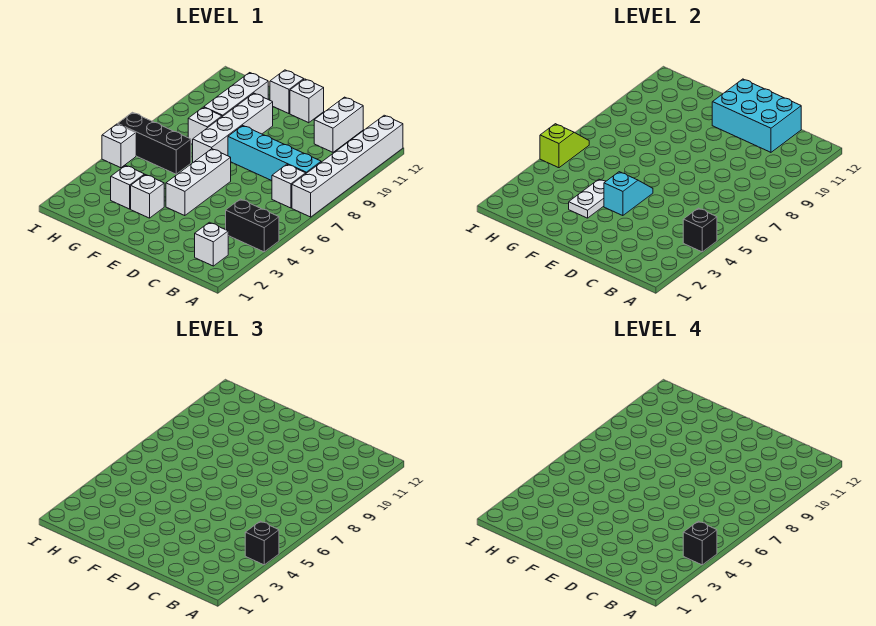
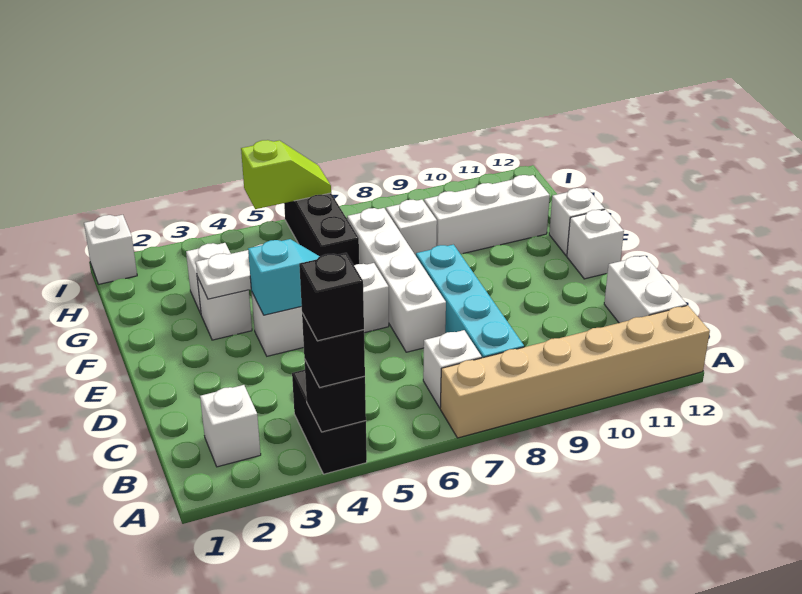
white 1x6 brick [292,115,403,217] -> tan 1x6 brick [440,305,710,438]
white 1x2 brick [314,97,363,152] -> white 1x2 brick turned to [604,255,687,323]
cyan 2x3 brick [712,79,801,152] -> none
white 1x4 brick [193,93,273,162] -> white 1x4 brick turned to [347,208,446,352]
white 1x1 brick [102,124,136,168] -> white 1x1 brick moved to [84,215,137,284]

